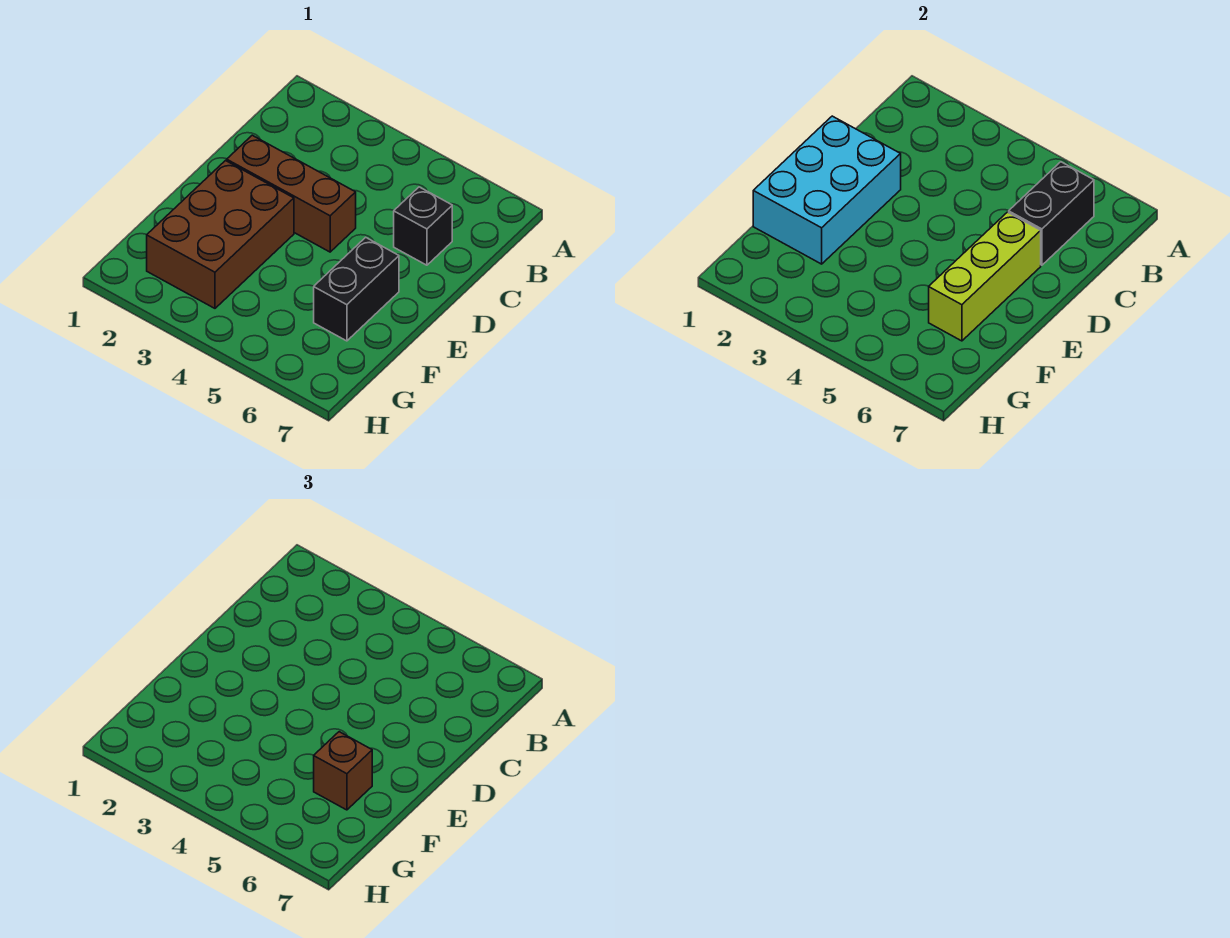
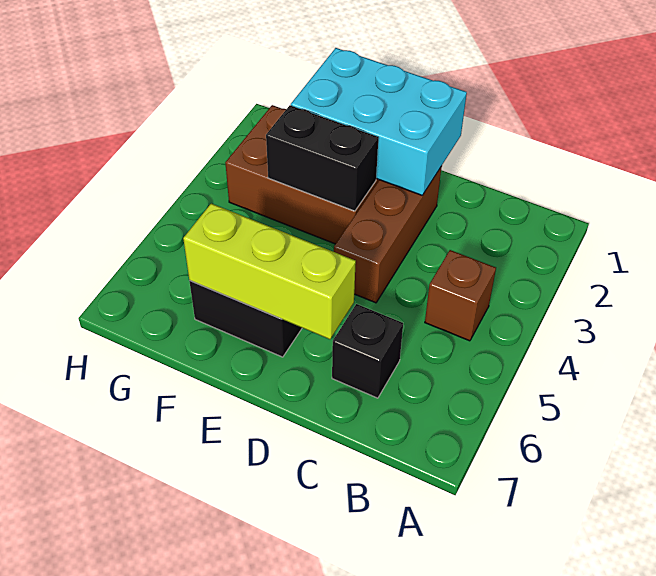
black 1x2 brick [1009,162,1094,265] -> black 1x2 brick moved to [266,105,378,211]
brown 1x1 brick [314,732,372,810] -> brown 1x1 brick moved to [425,250,496,341]

